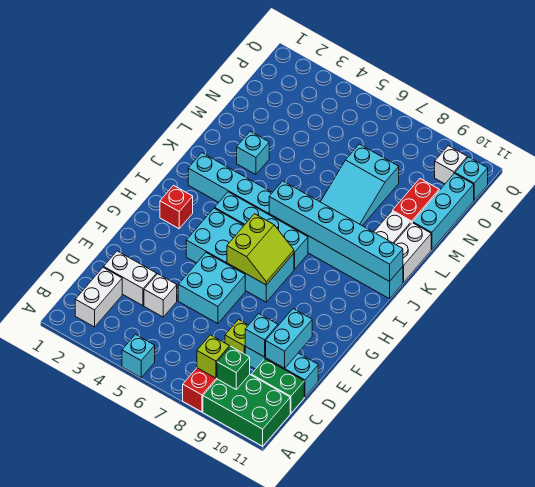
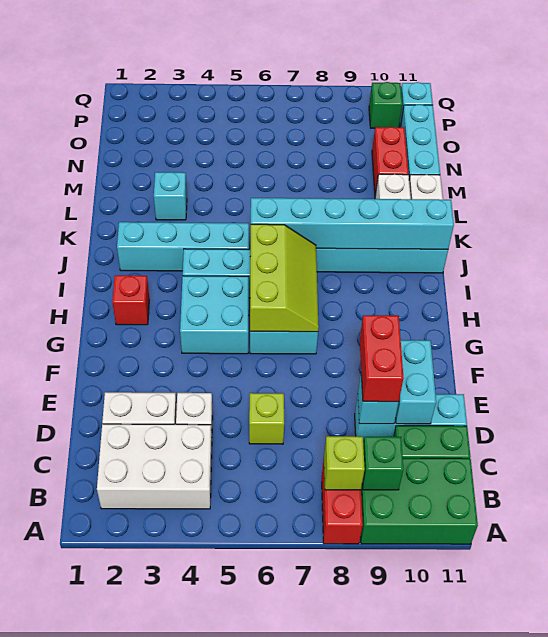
cyan 1x1 brick [122,334,155,378] -> none
white 1x2 brick [75,267,122,327] -> white 2x3 brick [97,424,212,509]
lime 1x1 brick [225,320,248,354] -> lime 1x1 brick moved to [249,393,284,444]
none -> red 1x2 brick [360,315,403,402]
cyan 2x2 brick [178,253,245,324] -> none
lime 2x2 slope [227,214,294,285] -> lime 2x3 slope [250,224,319,332]
cyan 2x3 slope [321,144,399,226] -> none
white 1x1 brick [435,146,467,184] -> green 1x1 brick [369,82,402,128]

